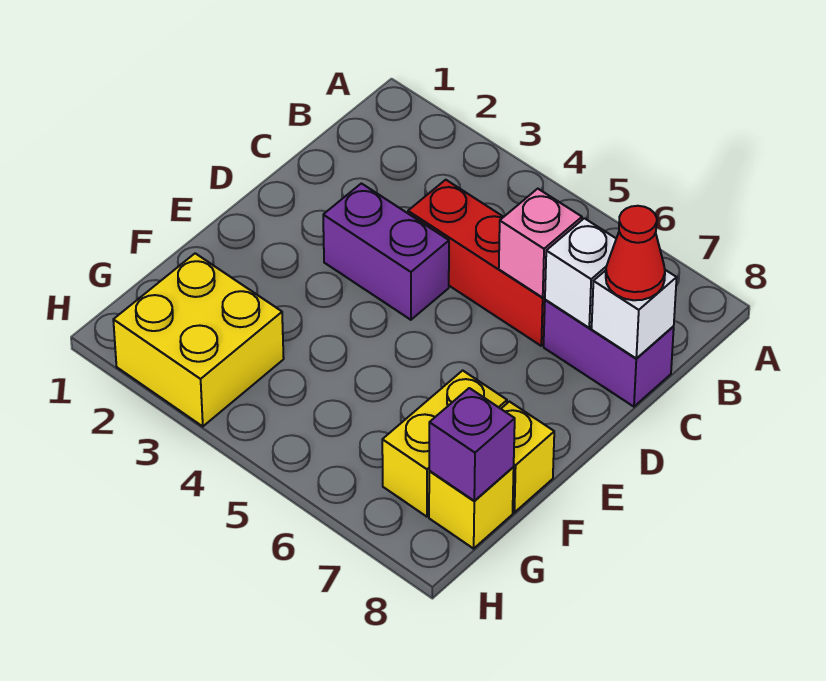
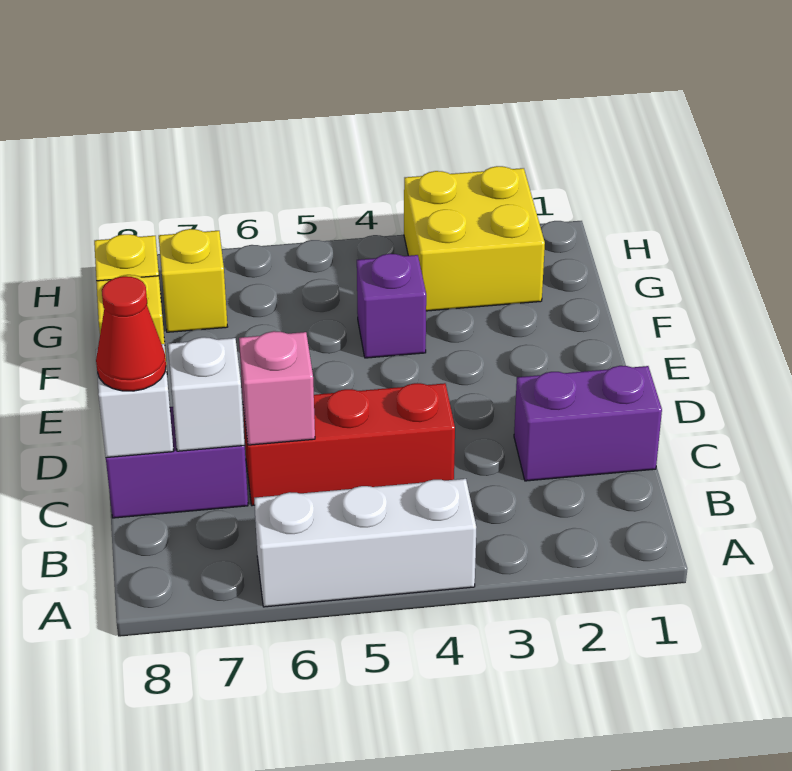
none -> white 1x3 brick [254,479,476,607]
purple 1x2 brick [323,183,449,320] -> purple 1x2 brick moved to [514,366,662,481]
yellow 1x2 brick [382,370,507,517] -> yellow 1x1 brick [159,229,228,332]
purple 1x1 brick [429,388,515,501] -> purple 1x1 brick moved to [357,254,426,358]

